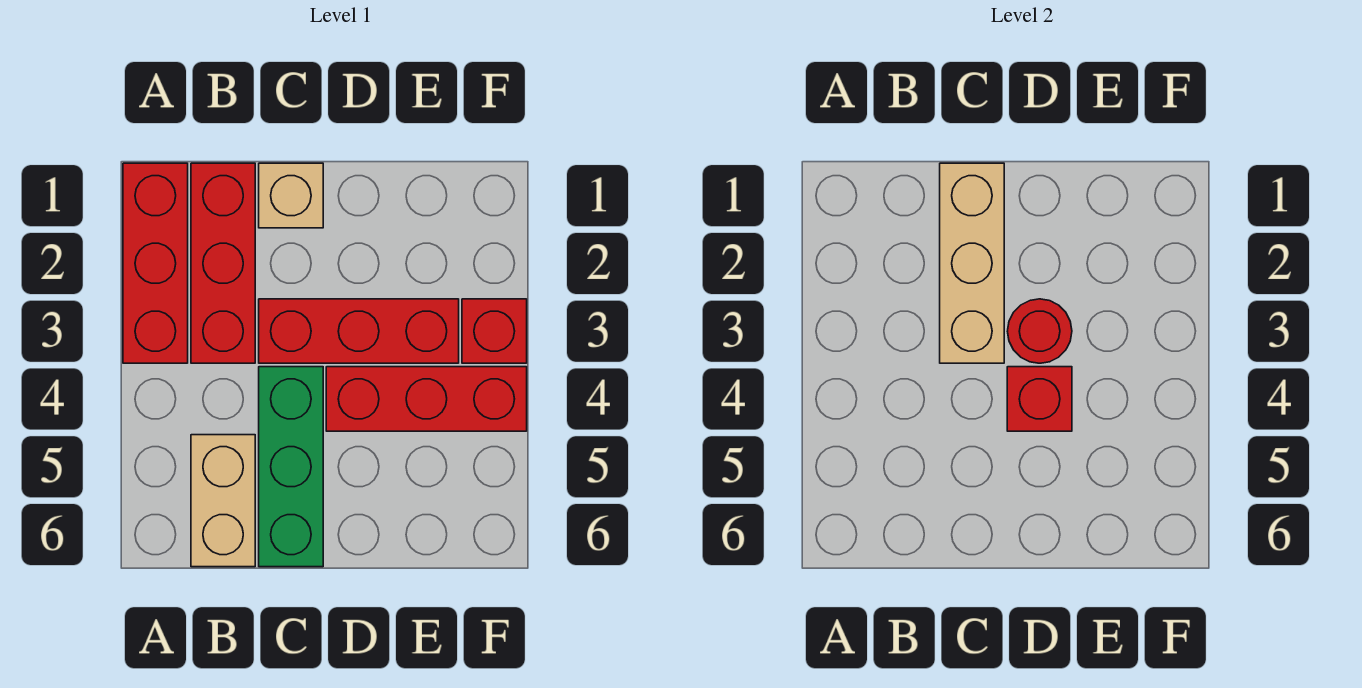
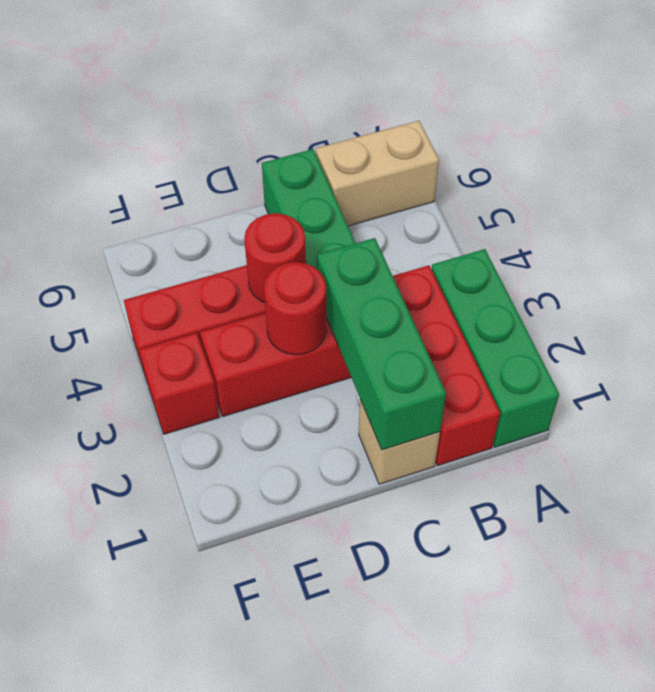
red 1x3 brick [123,163,188,363] -> green 1x3 brick [431,249,559,447]
tan 1x2 brick [191,435,255,567] -> tan 1x2 brick turned to [316,121,439,226]
tan 1x3 brick [940,163,1004,363] -> green 1x3 brick [317,238,446,450]
red 1x1 brick [1007,367,1072,431] -> red 1x1 round brick [244,213,306,302]

